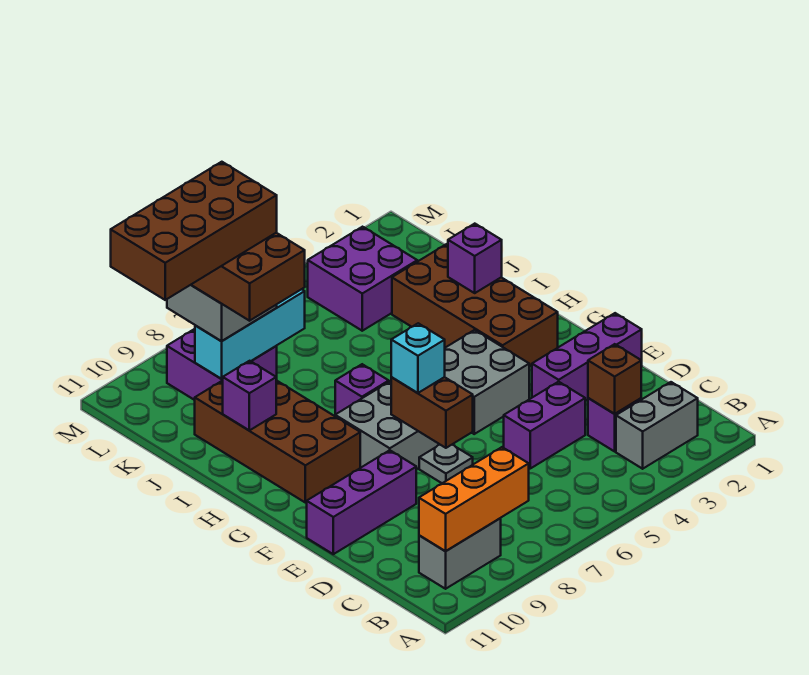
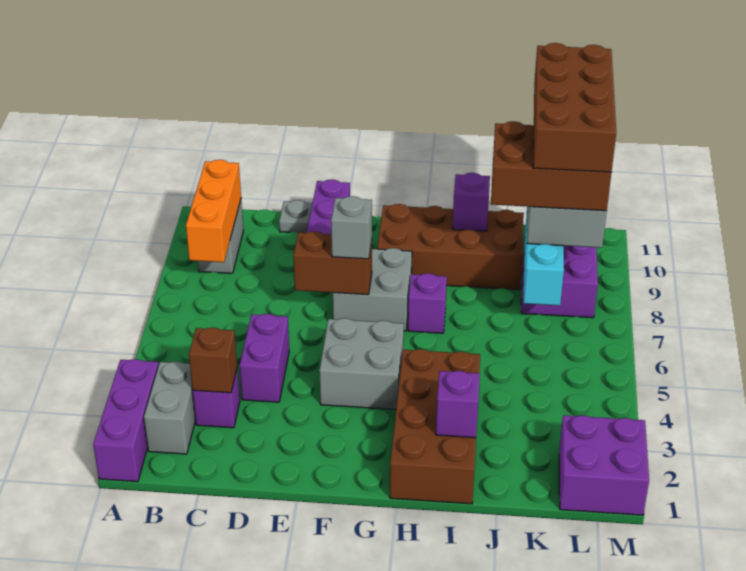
purple 1x3 brick [532,313,642,401] -> purple 1x3 brick moved to [93,359,158,482]
grey 1x1 plate [419,445,473,483] -> grey 1x1 plate moved to [279,200,312,233]
cyan 1x1 brick [391,323,445,393] -> grey 1x1 brick [331,196,372,259]
brown 2x4 brick [392,244,558,366] -> brown 2x4 brick turned to [390,349,480,504]
purple 2x2 brick [308,227,417,331] -> purple 2x2 brick moved to [559,415,649,515]

